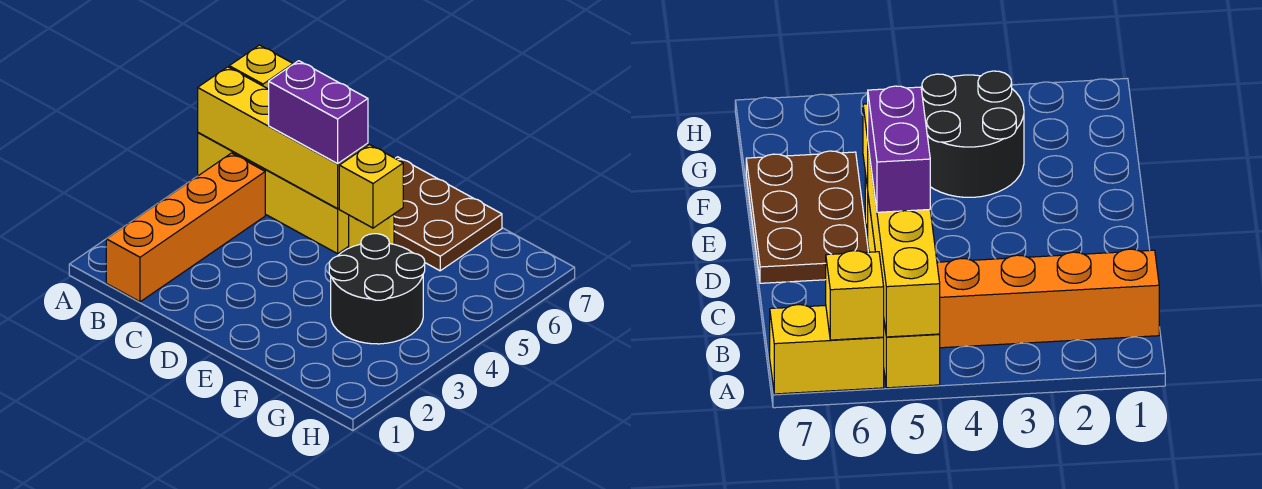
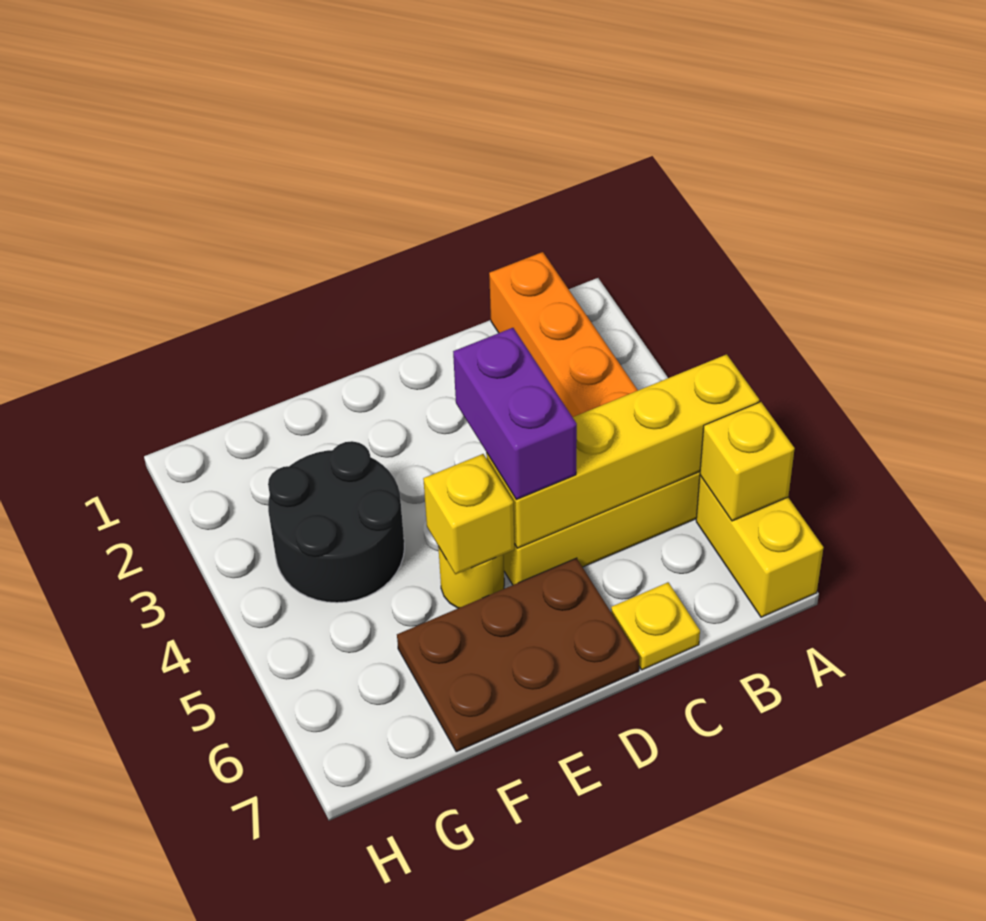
purple 1x2 brick [269,61,368,163] -> purple 1x2 brick turned to [453,328,577,500]
none -> yellow 1x1 plate [611,582,700,670]

